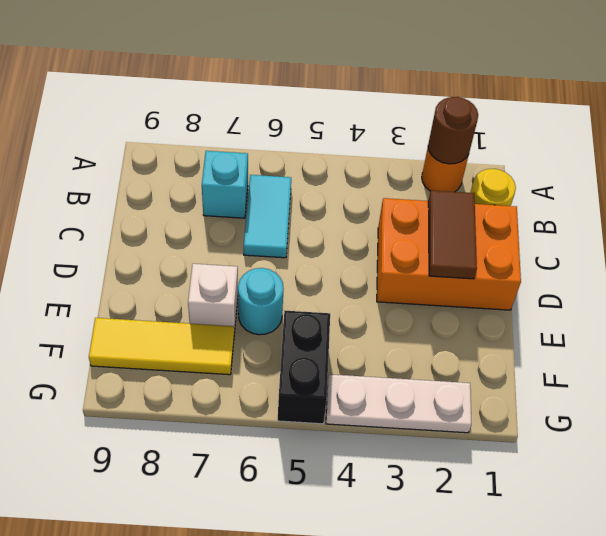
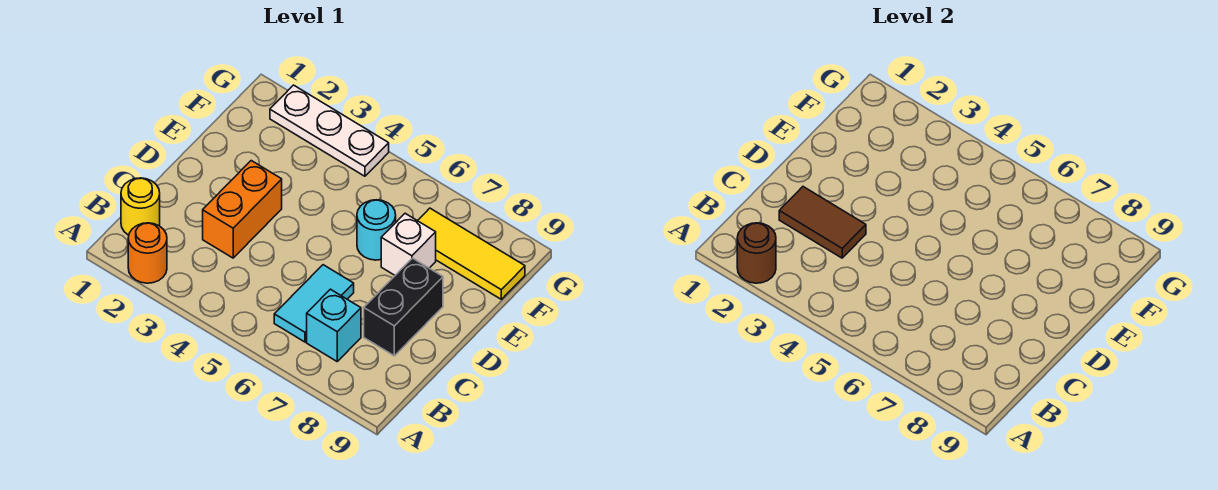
orange 2x3 brick [377,198,521,310] -> orange 1x2 brick [203,161,282,258]
brown 1x2 tile [428,190,477,279] -> brown 1x2 tile turned to [779,187,866,258]
black 1x2 brick [278,311,330,424] -> black 1x2 brick moved to [364,258,443,356]

